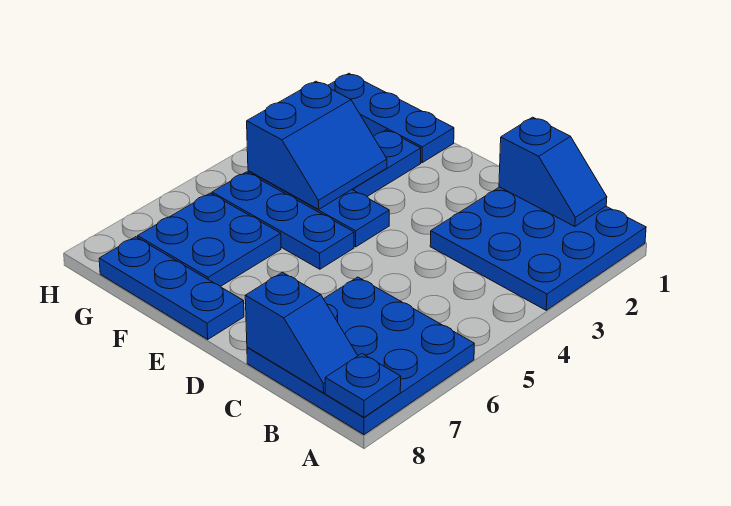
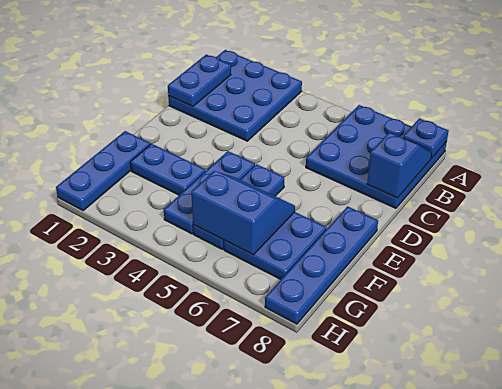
blue 1x2 slope [499,117,607,226] -> blue 1x2 plate [168,55,231,106]
blue 1x3 plate [99,237,244,339] -> blue 1x4 plate [265,206,378,324]
blue 2x2 slope [247,81,387,209] -> blue 2x2 slope moved to [191,171,295,255]

